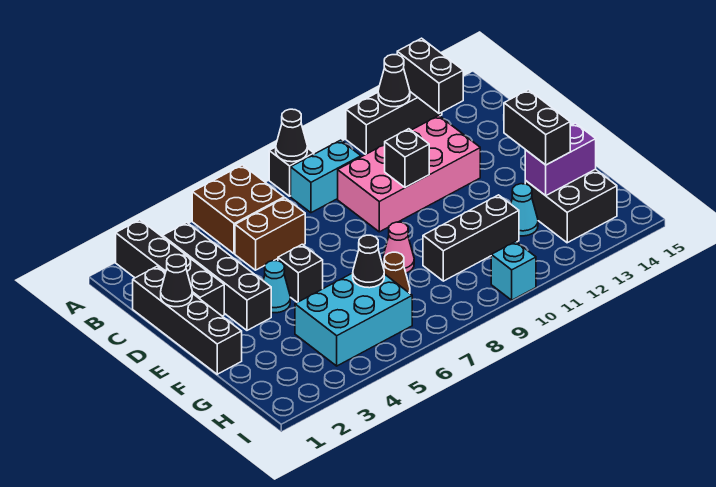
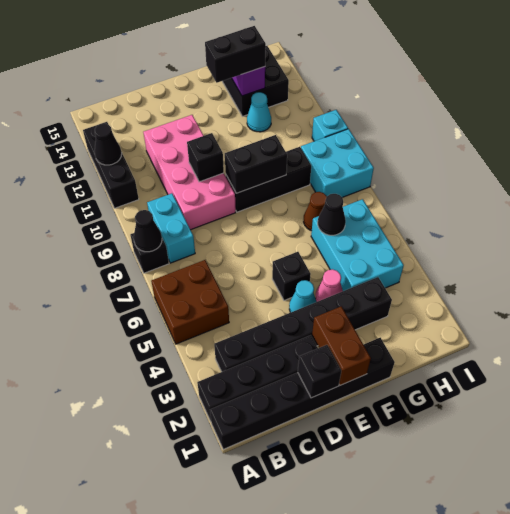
black 1x2 brick [397,38,463,113] -> black 1x2 brick moved to [225,135,287,193]
black 1x4 brick [163,223,271,330] -> black 1x6 brick [214,277,392,372]
black 1x4 brick [133,266,242,374] -> black 1x6 brick [210,338,395,450]
brown 1x2 brick [235,198,305,270] -> brown 1x2 brick moved to [312,306,371,385]
black 1x1 cone [161,255,192,307] -> black 1x1 brick [298,345,341,398]
pink 1x1 cone [383,222,414,273] -> pink 1x1 cone moved to [316,269,343,302]
black 1x3 brick [423,195,519,281] -> black 1x3 brick turned to [226,147,311,212]
none -> cyan 2x2 brick [301,129,374,197]

